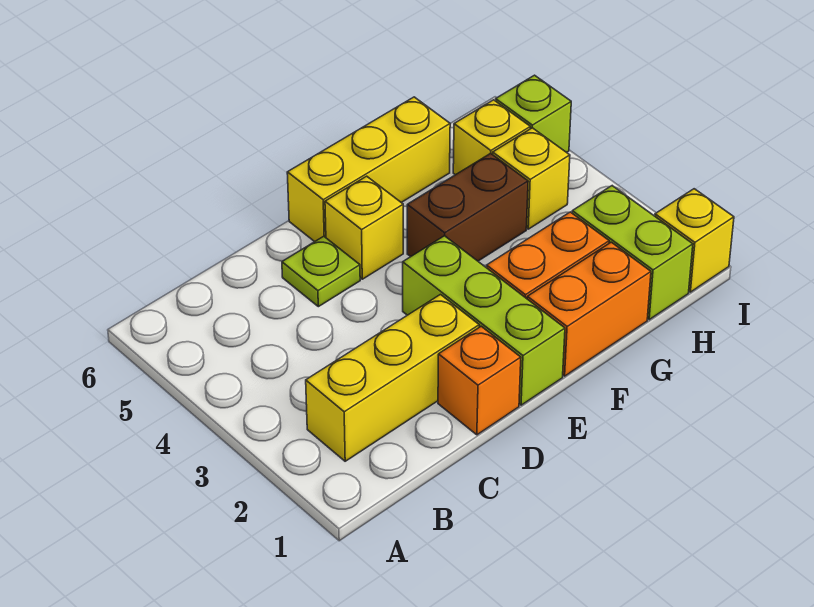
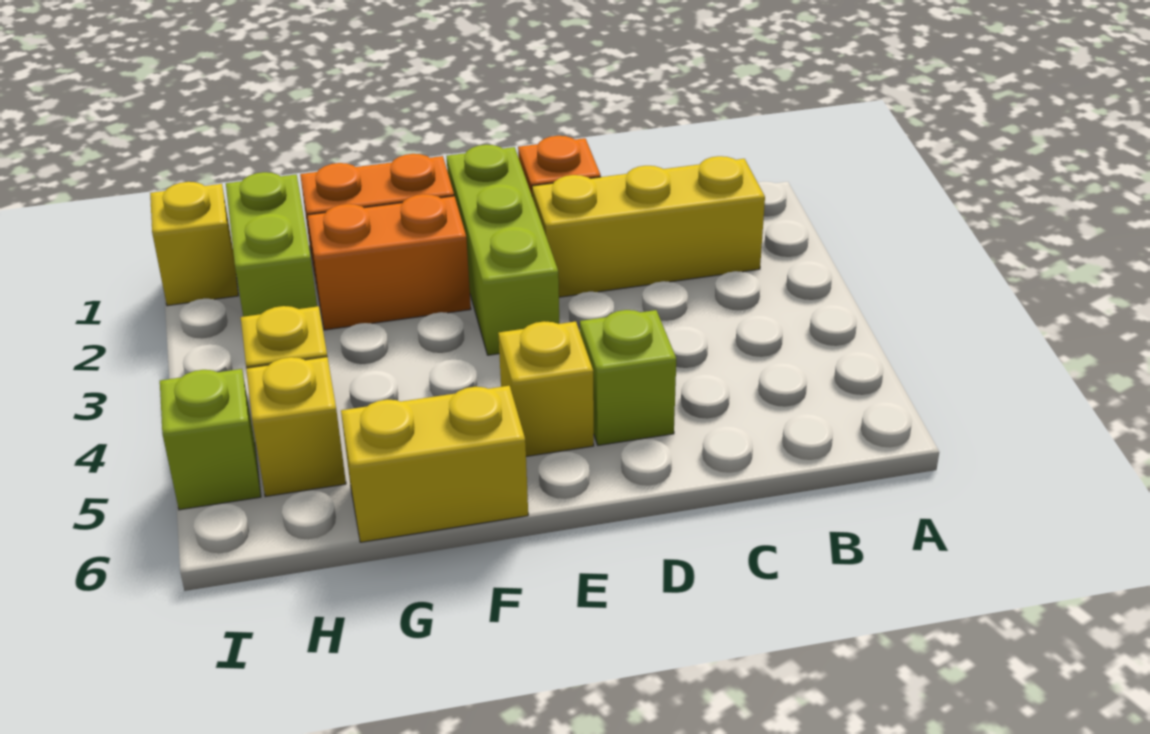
lime 1x1 plate [282,236,360,307] -> lime 1x1 brick [580,310,676,445]
yellow 1x3 brick [287,97,450,242] -> yellow 1x2 brick [341,386,528,542]
brown 1x2 brick [407,153,528,261] -> none

